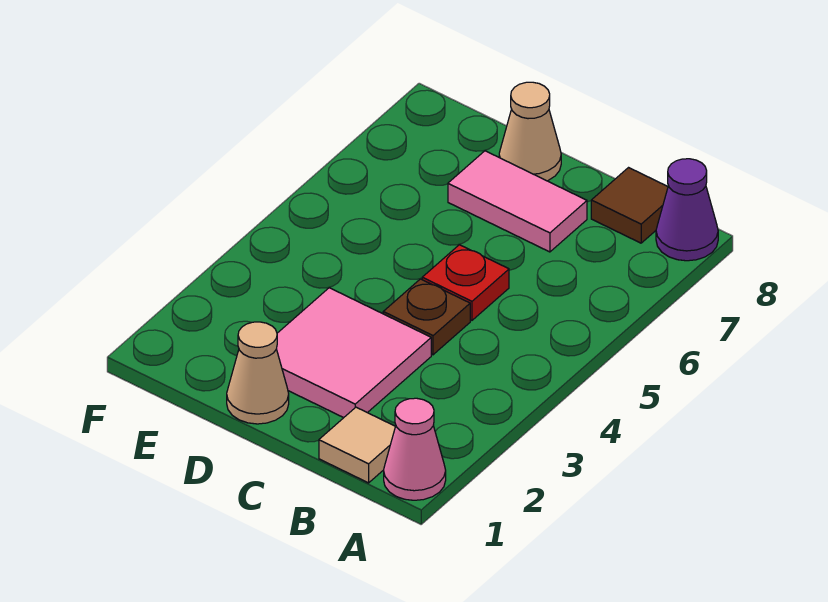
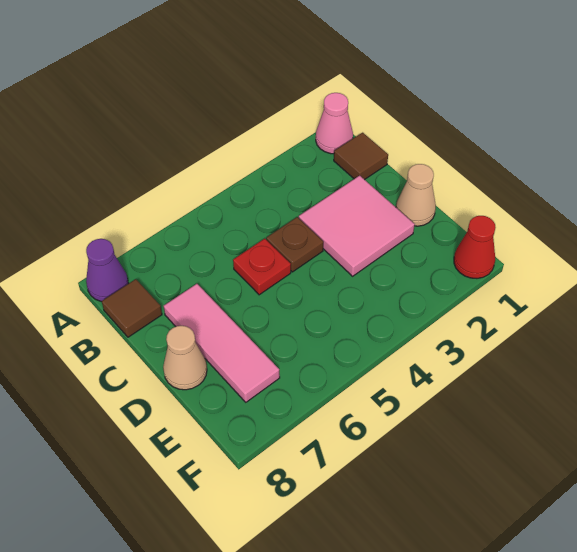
tan 1x1 tile [319,407,395,483] -> brown 1x1 tile [334,133,388,180]
pink 1x2 tile [448,151,587,252] -> pink 1x3 tile [164,284,280,402]
none -> red 1x1 cone [454,216,496,278]

